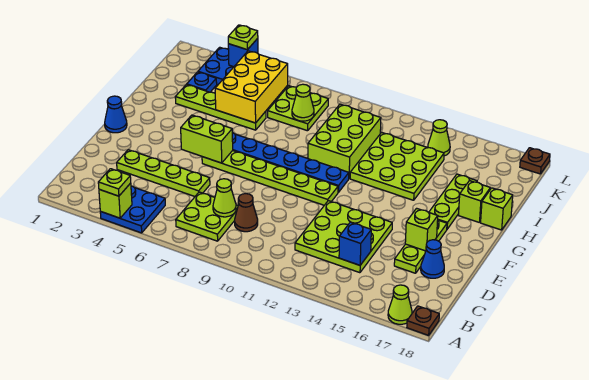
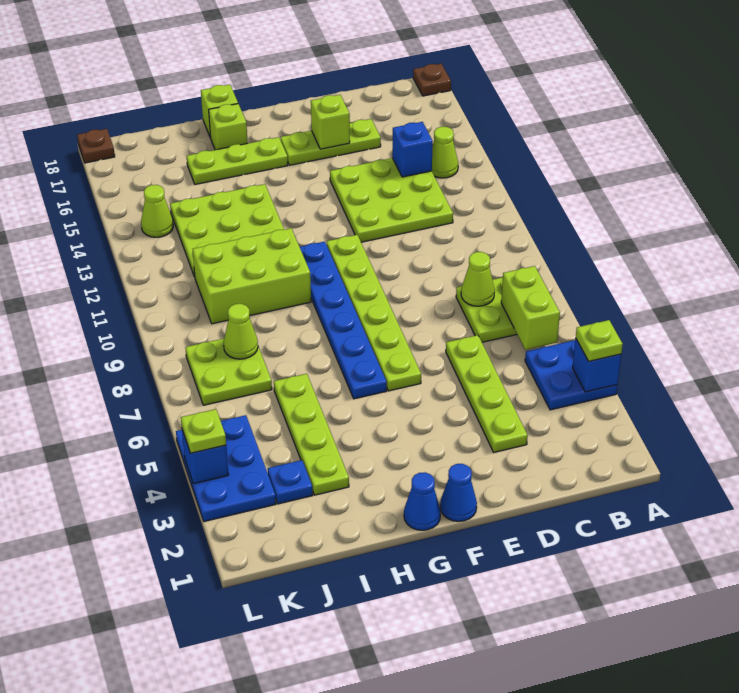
lime 1x1 brick [99,183,132,218] -> blue 1x1 brick [573,338,621,392]
lime 1x1 cone [388,285,412,324] -> lime 1x1 cone moved to [432,127,458,178]
brown 1x1 cone [235,194,258,232] -> none
blue 1x1 cone [421,240,444,278] -> blue 1x1 cone moved to [404,472,441,530]
lime 1x2 brick [181,115,233,163] -> lime 1x2 brick moved to [501,266,560,350]
yellow 2x3 brick [215,51,288,123] -> none

